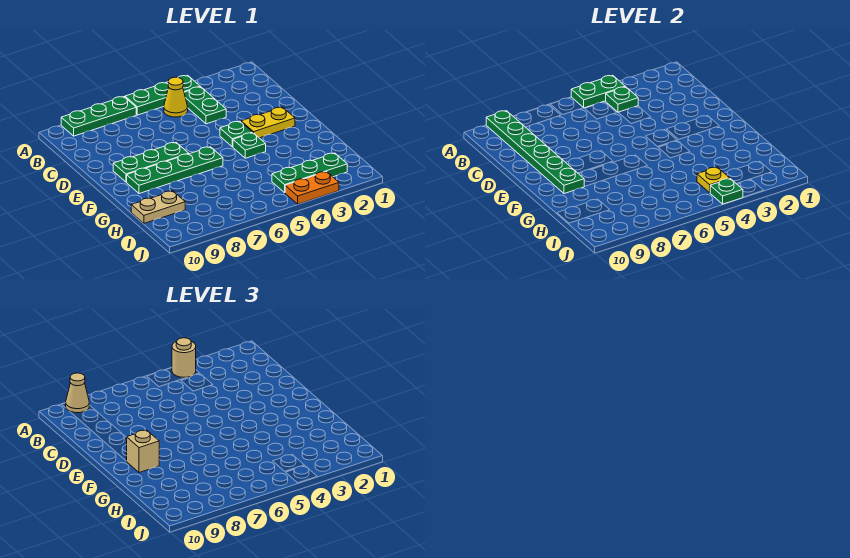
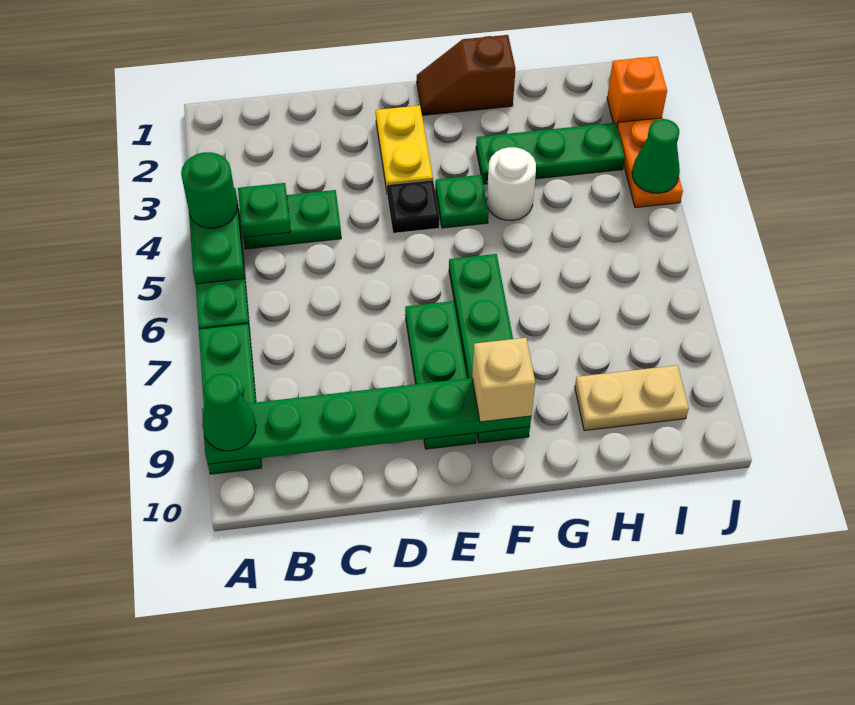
tan 1x1 round brick [172,338,196,377] -> green 1x1 round brick [181,152,237,228]
tan 1x1 cone [66,373,89,413] -> green 1x1 cone [202,374,256,451]
yellow 1x1 cone [164,77,188,117] -> none
green 1x1 plate [220,121,253,147] -> black 1x1 plate [387,180,440,233]
none -> brown 1x2 slope [417,35,515,115]
none -> white 1x1 round brick [487,147,536,221]
tan 1x2 plate [131,191,185,223] -> tan 1x2 plate turned to [575,365,689,431]
green 1x3 plate [272,153,347,193] -> green 1x3 plate turned to [476,123,625,184]
yellow 1x1 plate [697,167,730,193] -> none
none -> orange 1x1 brick [607,56,667,126]
green 1x1 plate [710,179,743,204] -> green 1x1 cone [632,119,680,193]

